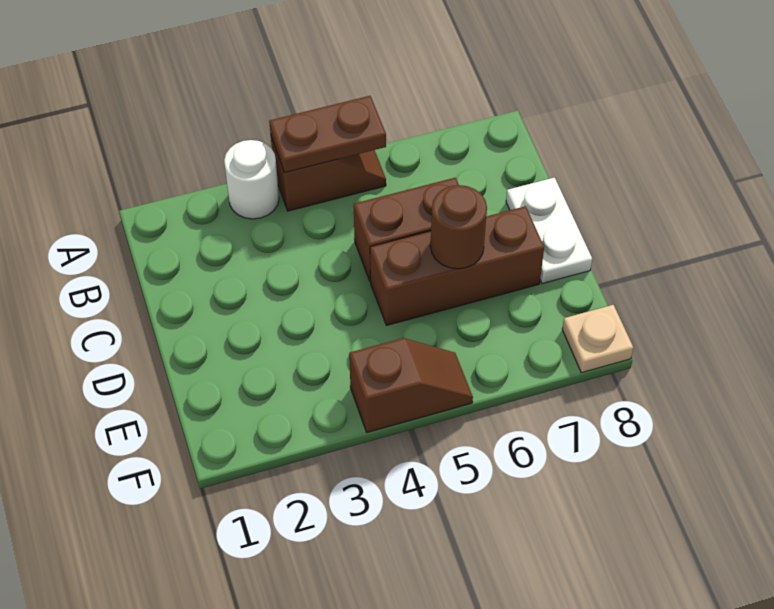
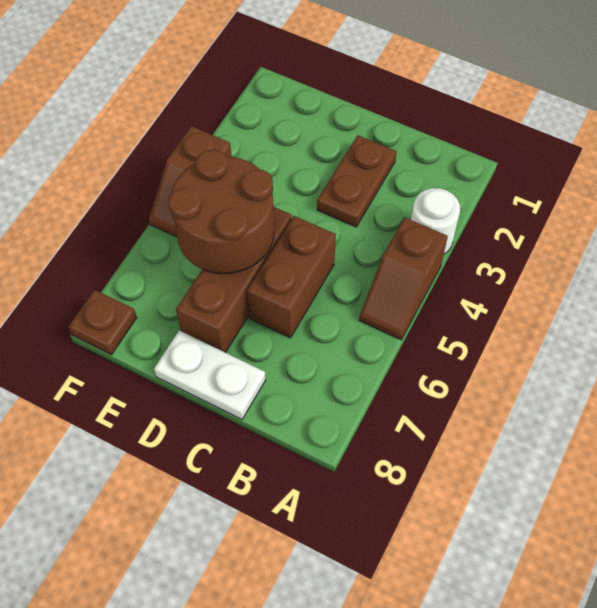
brown 1x2 plate [269,96,386,173] -> brown 1x2 plate moved to [317,135,397,227]
brown 1x1 round brick [430,185,487,269] -> brown 2x2 round brick [169,150,274,274]
tan 1x1 plate [562,305,633,373] -> brown 1x1 plate [68,290,137,355]

